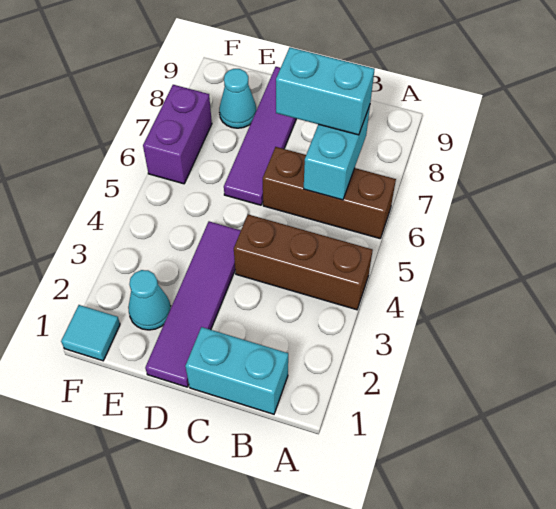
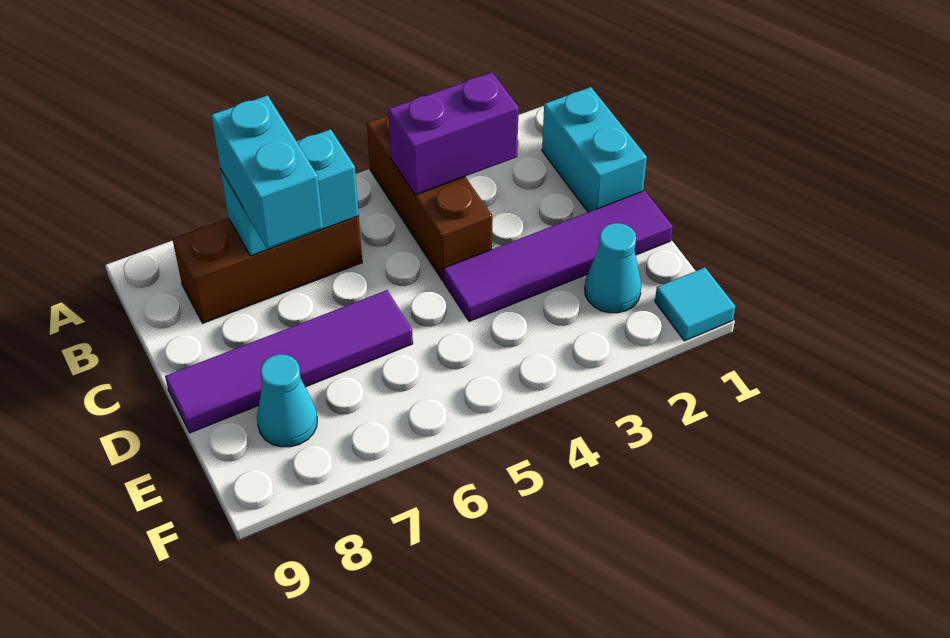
brown 1x3 brick [263,147,396,238] -> brown 1x3 brick turned to [173,216,362,323]
purple 1x2 brick [143,85,212,184] -> purple 1x2 brick moved to [388,72,519,195]

